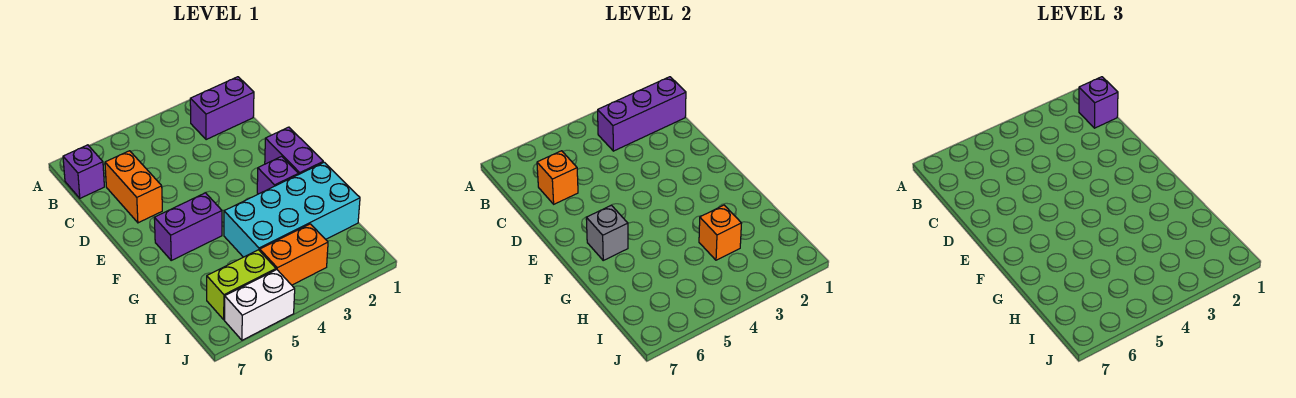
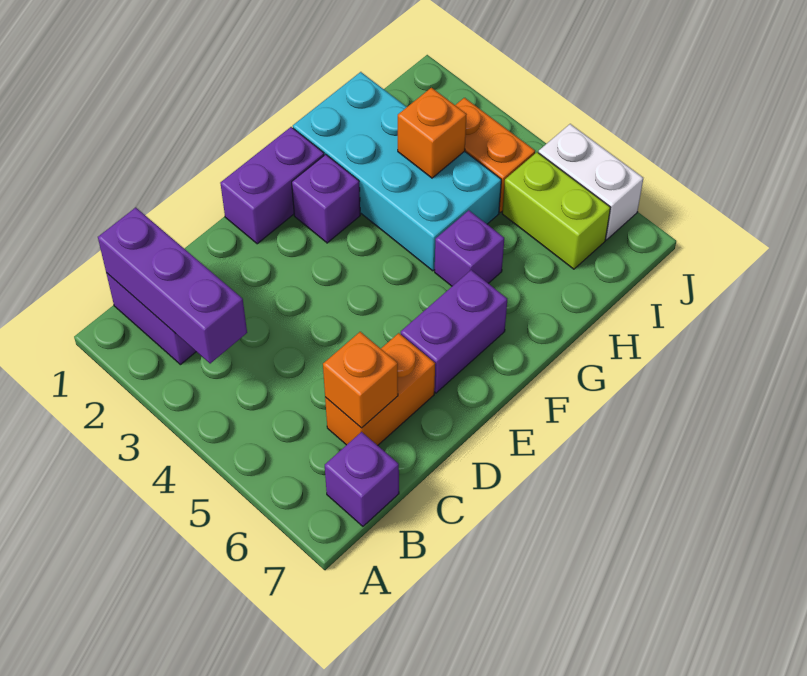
purple 1x1 brick [1079,77,1118,128] -> purple 1x1 brick moved to [435,210,504,286]
purple 1x2 brick [154,193,222,260] -> purple 1x2 brick turned to [401,270,507,393]
grey 1x1 brick [586,205,628,260] -> none

